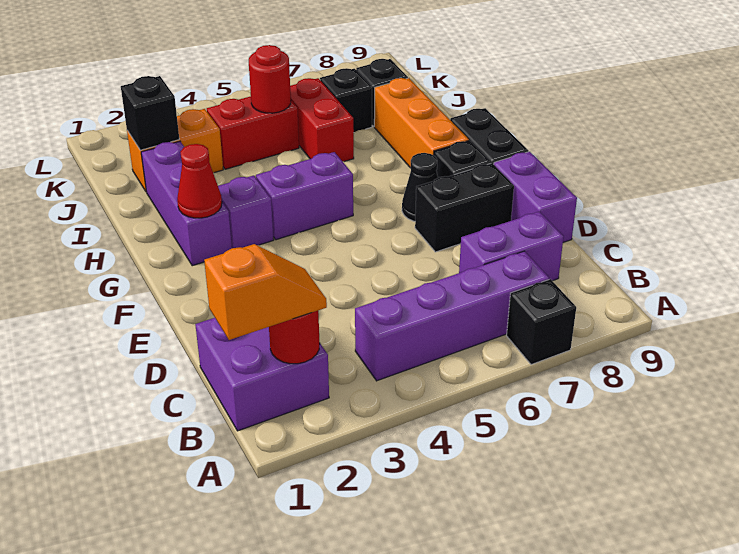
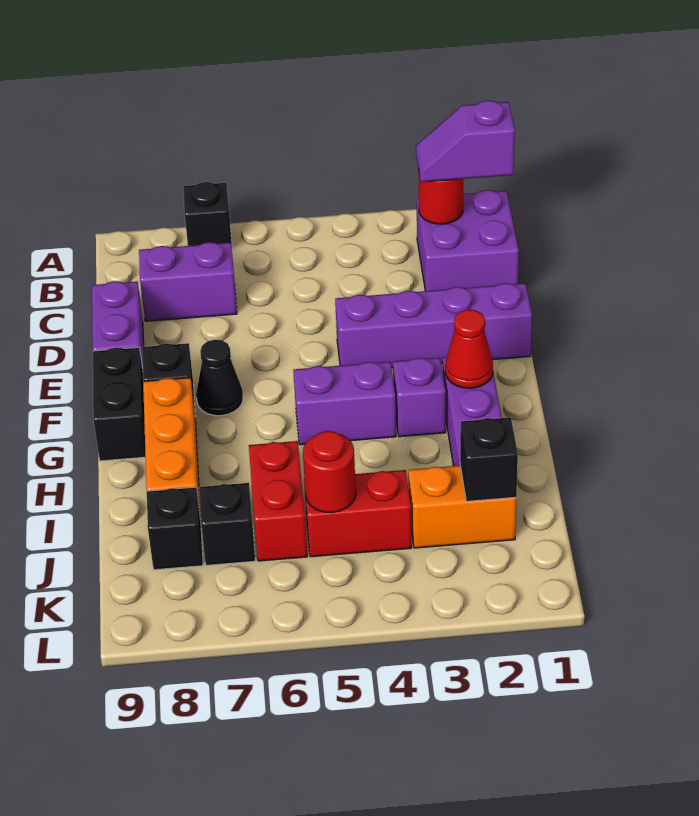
orange 1x2 slope [204,244,327,340] -> purple 1x2 slope [416,101,515,182]
purple 1x4 brick [355,251,549,381] -> purple 1x4 brick moved to [335,283,532,368]
black 1x2 brick [415,163,514,252] -> none

